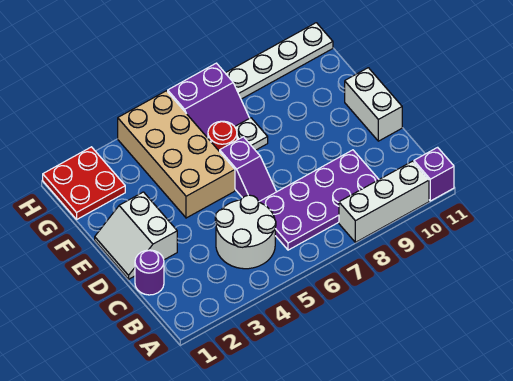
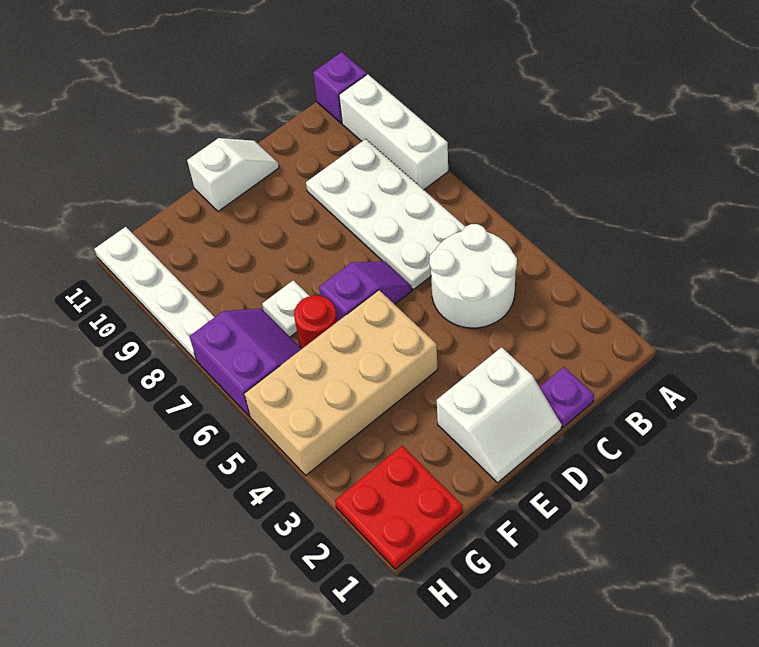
purple 2x4 plate [259,150,379,250] -> white 2x4 plate [306,139,465,289]
purple 1x1 round brick [135,250,164,295] -> purple 1x1 plate [540,367,594,427]
white 1x2 brick [345,68,402,141] -> white 1x2 slope [187,138,279,211]

